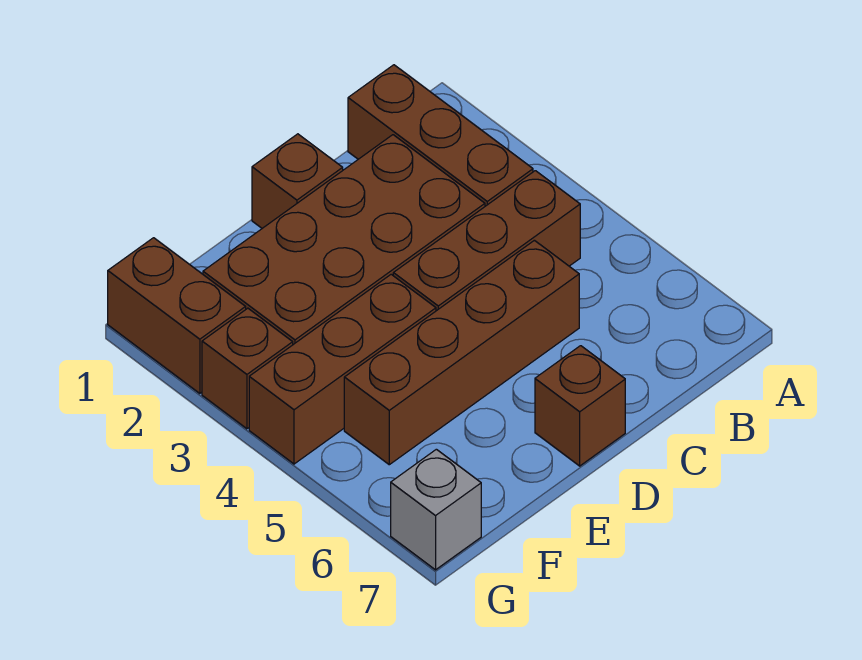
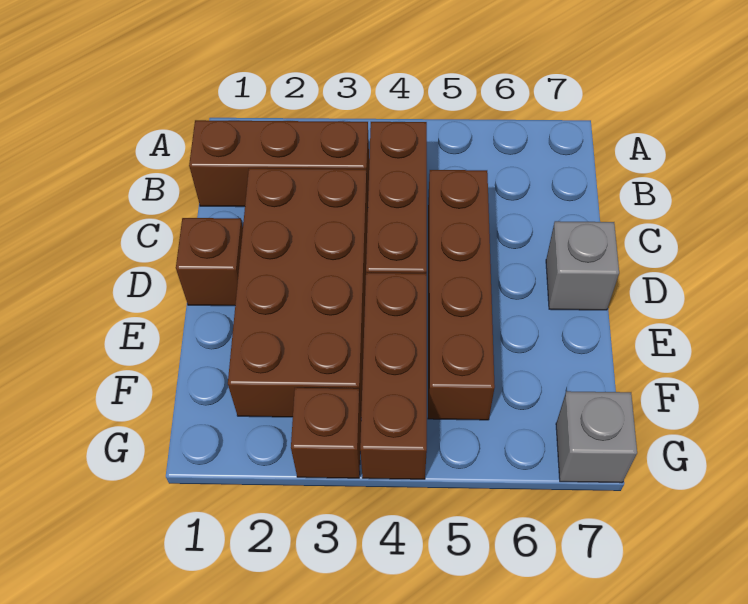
brown 1x1 brick [535,346,625,466] -> grey 1x1 brick [546,221,619,310]
brown 1x2 brick [108,238,246,393] -> none

